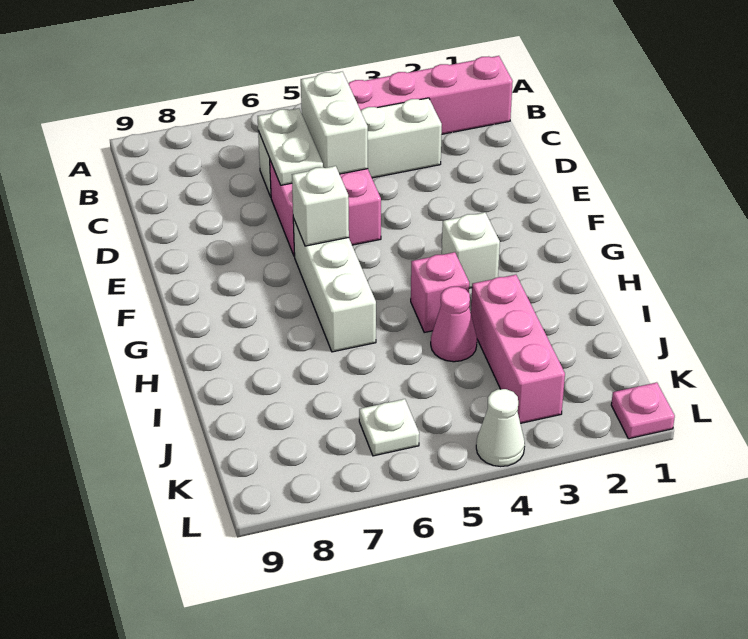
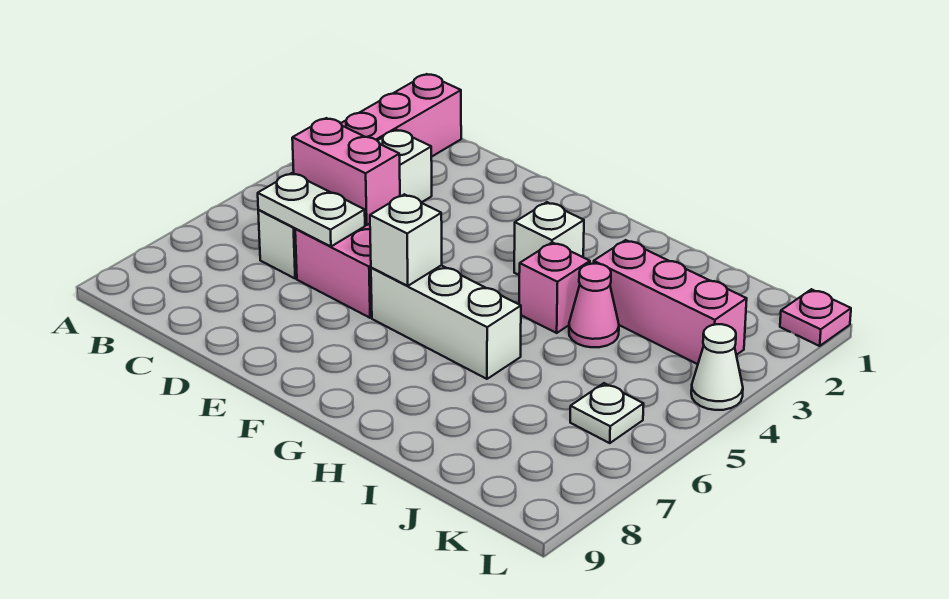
white 1x2 brick [301,72,368,174] -> pink 1x2 brick [292,118,400,225]

